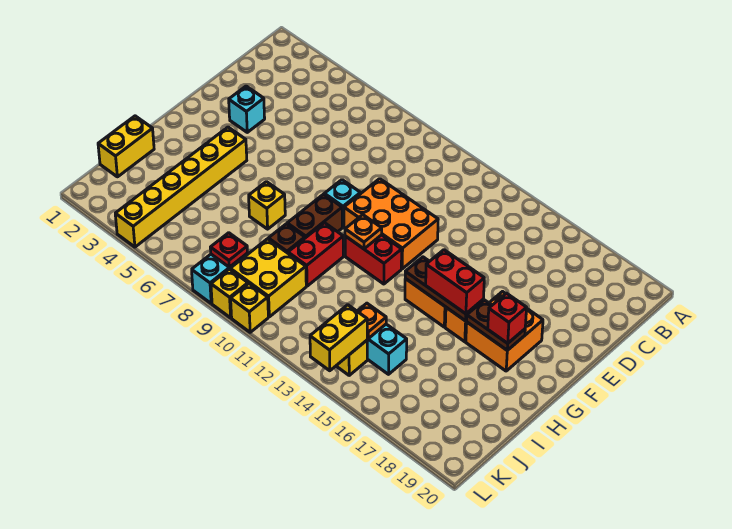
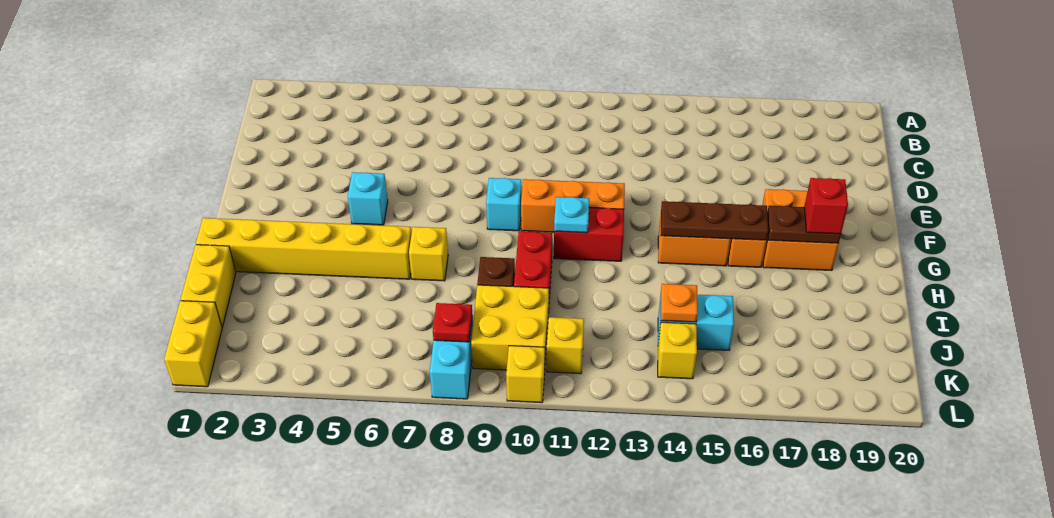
cyan 1x1 brick [229,86,265,132] -> cyan 1x1 brick moved to [348,172,388,225]
orange 2x3 brick [344,179,438,269] -> orange 1x3 brick [521,179,625,232]
yellow 1x6 brick [115,127,247,247] -> yellow 1x6 brick turned to [196,218,412,279]
brown 1x2 brick [287,194,342,238] -> none
orange 1x1 plate [345,215,382,249] -> cyan 1x1 plate [554,197,589,233]
red 1x2 brick [426,250,484,314] -> none
yellow 1x2 brick [310,305,367,371] -> yellow 1x2 brick moved to [164,301,222,387]
yellow 1x1 brick [211,269,248,318] -> yellow 1x1 brick moved to [546,317,584,374]

